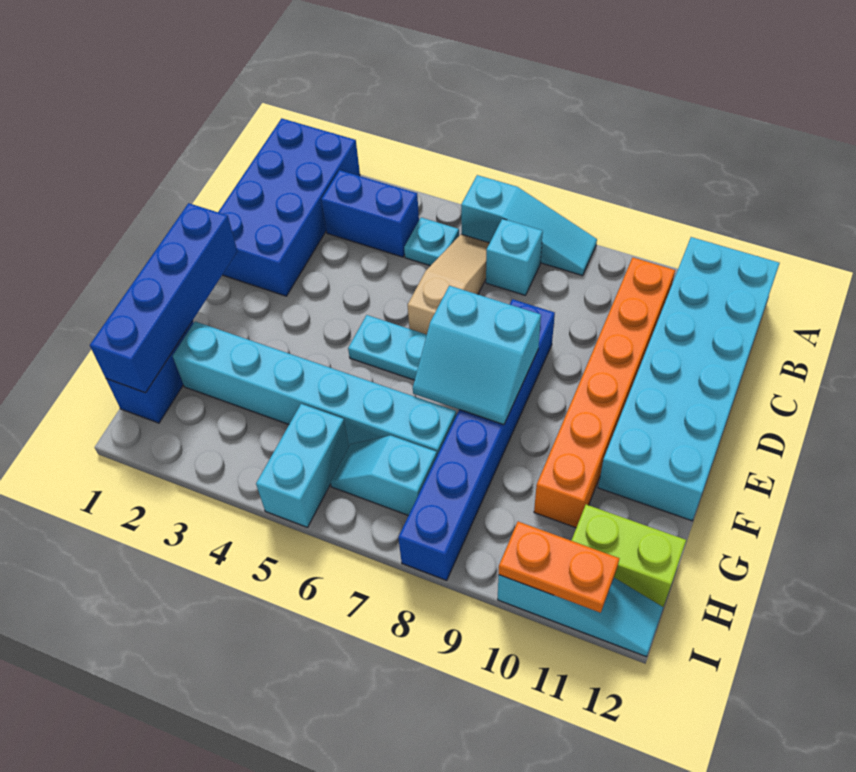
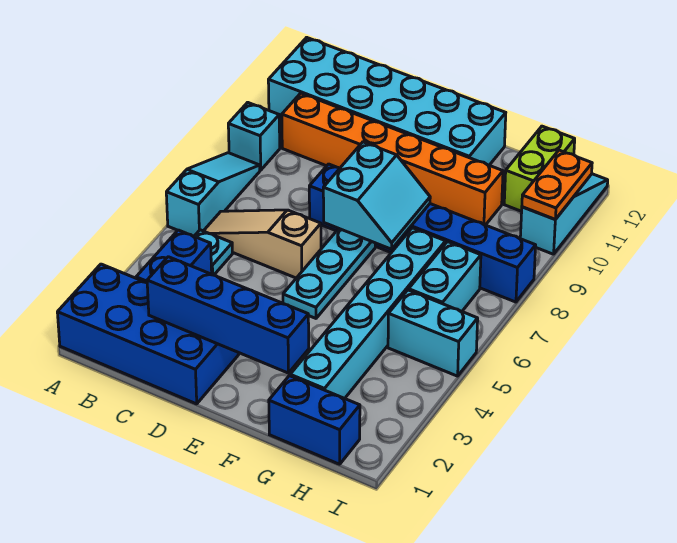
cyan 1x1 brick [486,219,543,295] -> cyan 1x1 brick moved to [228,102,280,170]
blue 1x4 brick [90,203,237,393] -> blue 1x4 brick moved to [147,257,309,373]
cyan 1x2 slope [330,436,437,515] -> cyan 1x2 brick [409,242,481,311]

